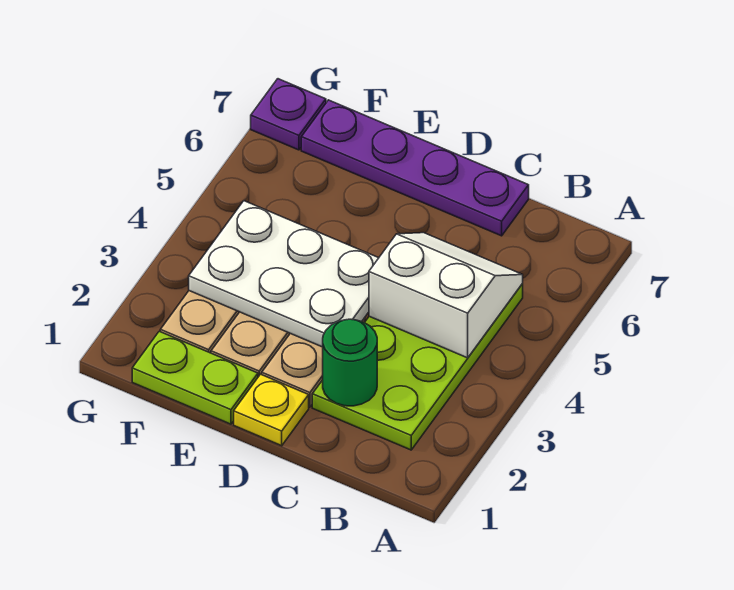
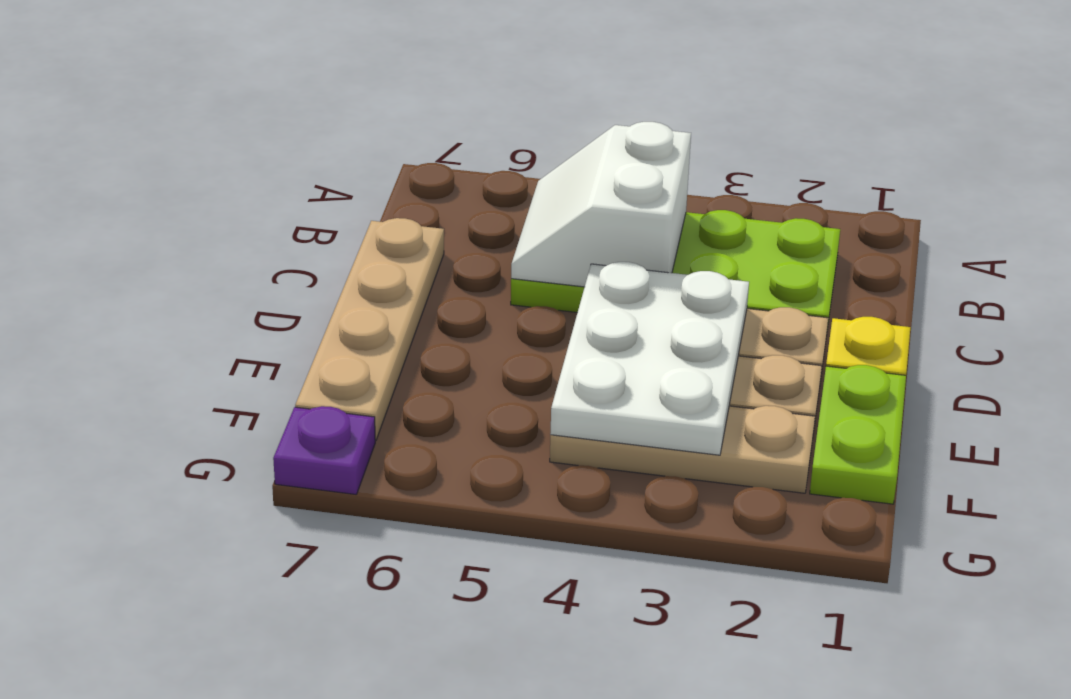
green 1x1 round brick [323,319,377,406] -> none
purple 1x4 plate [301,100,529,236] -> tan 1x4 plate [295,218,444,441]

